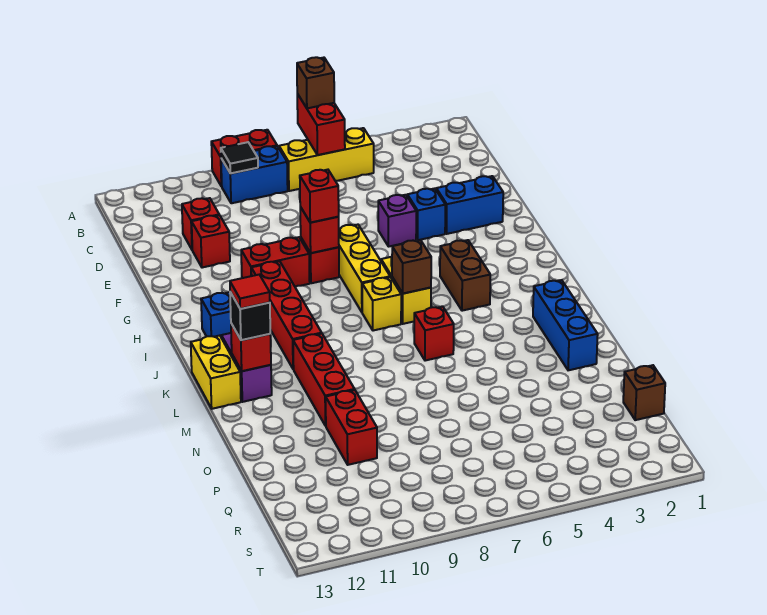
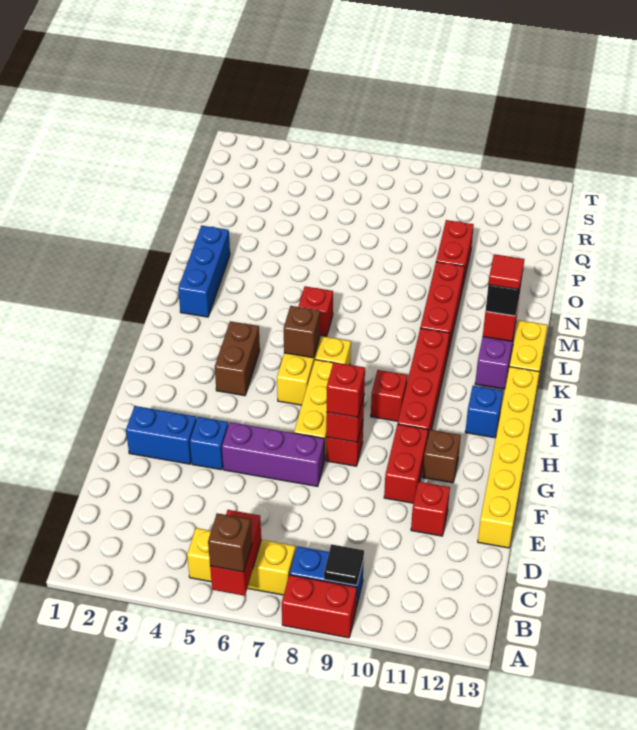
red 1x1 brick [182,198,219,249] -> red 1x1 brick moved to [371,370,407,421]
none -> yellow 1x6 brick [478,367,539,548]
purple 1x1 brick [378,195,416,247] -> purple 1x3 brick [222,422,324,486]
red 1x2 brick [241,237,310,287] -> red 1x2 brick turned to [384,424,428,503]
brown 1x1 brick [623,365,665,420] -> brown 1x1 brick moved to [423,430,461,483]

